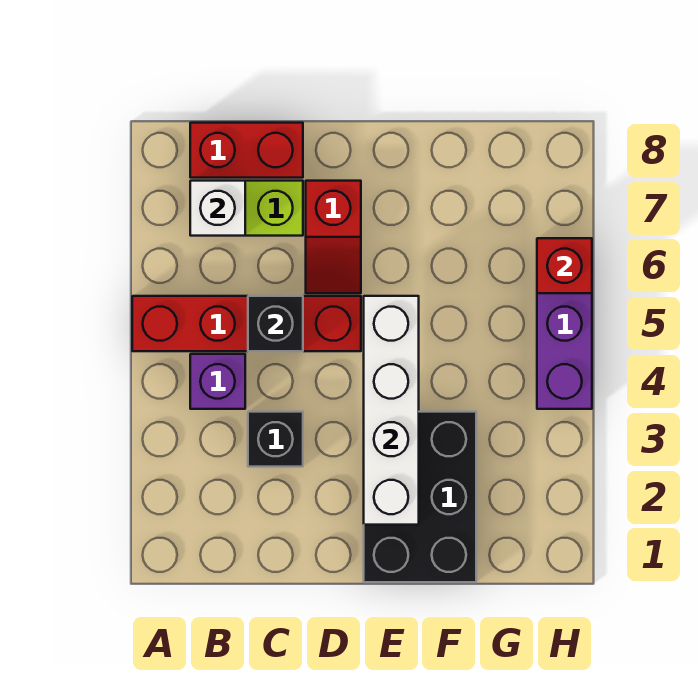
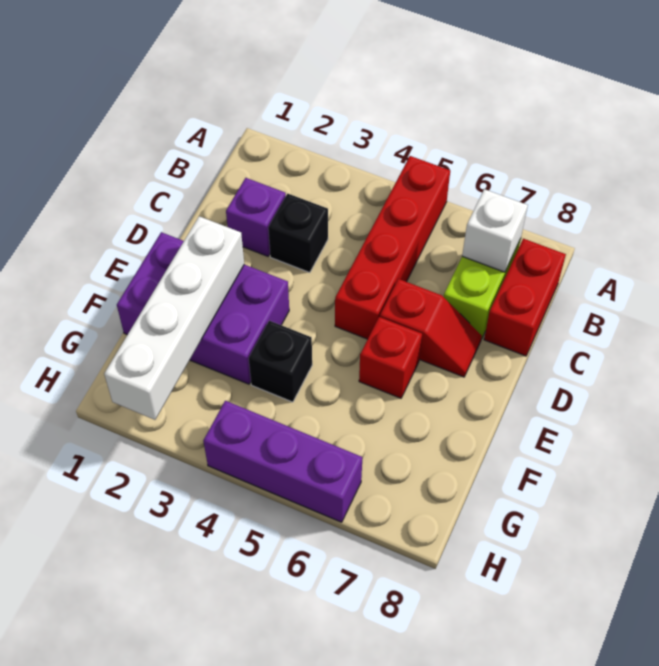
purple 1x1 brick [190,354,245,409] -> purple 1x1 brick moved to [226,178,286,256]
black 1x1 brick [248,296,303,351] -> black 1x1 brick moved to [249,321,312,402]
red 1x2 slope [306,181,361,293] -> red 1x2 slope turned to [380,279,482,377]
black 2x3 brick [364,412,476,582] -> purple 2x3 brick [117,232,289,384]
white 1x4 brick [364,296,419,525] -> white 1x4 brick turned to [104,216,244,420]
red 1x1 brick [537,238,592,293] -> red 1x1 brick moved to [359,317,422,398]

